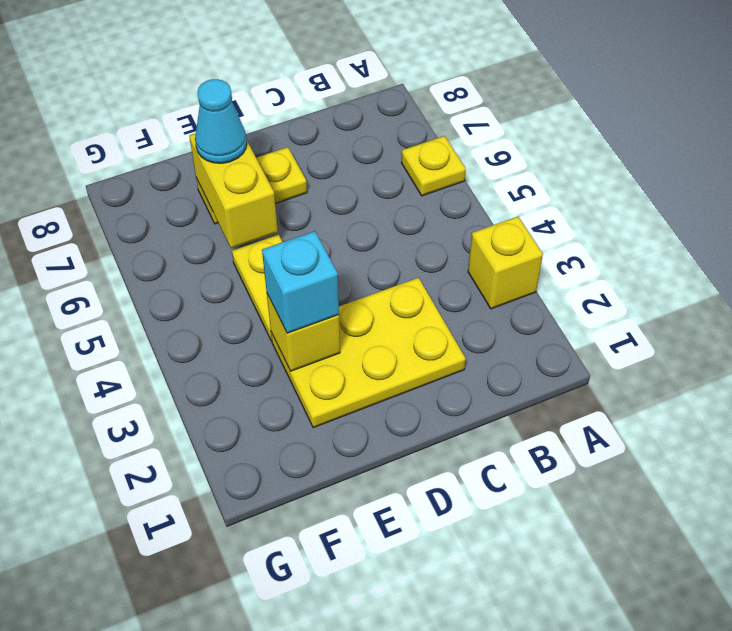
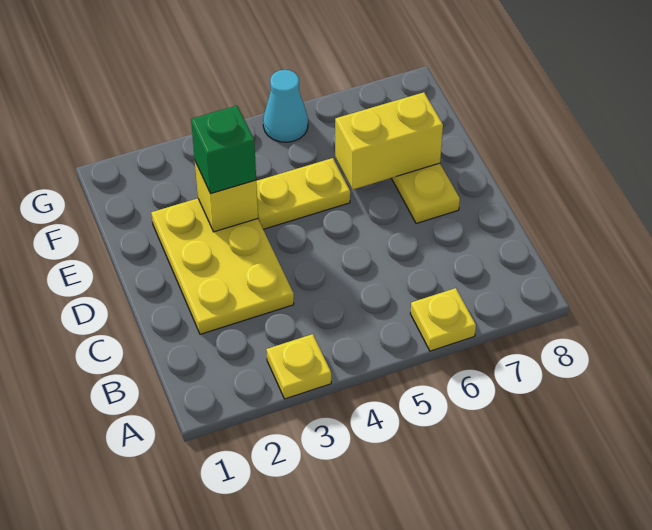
yellow 1x1 brick [468,216,543,309] -> yellow 1x1 plate [266,334,331,399]
cyan 1x1 brick [262,231,339,333] -> green 1x1 brick [191,106,256,194]
cyan 1x1 cone [195,79,247,163] -> cyan 1x1 cone moved to [263,70,308,142]

